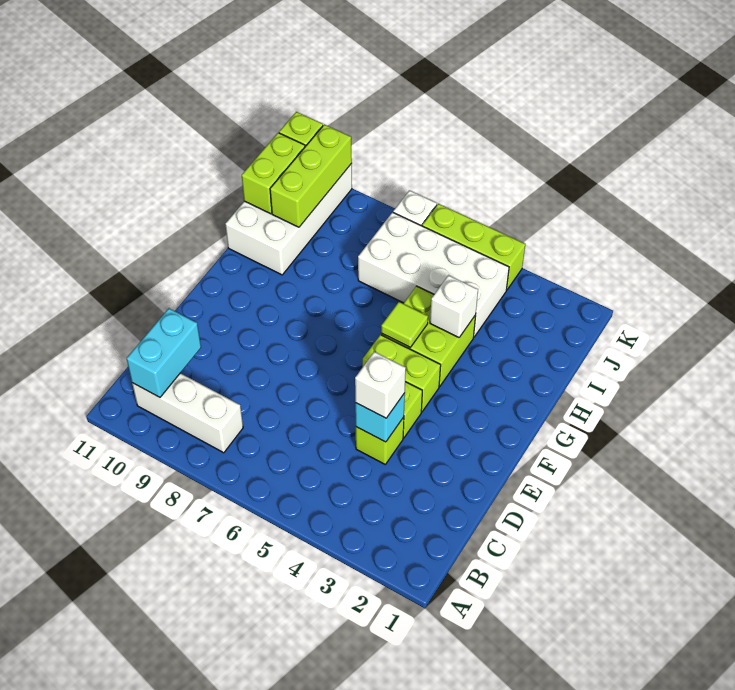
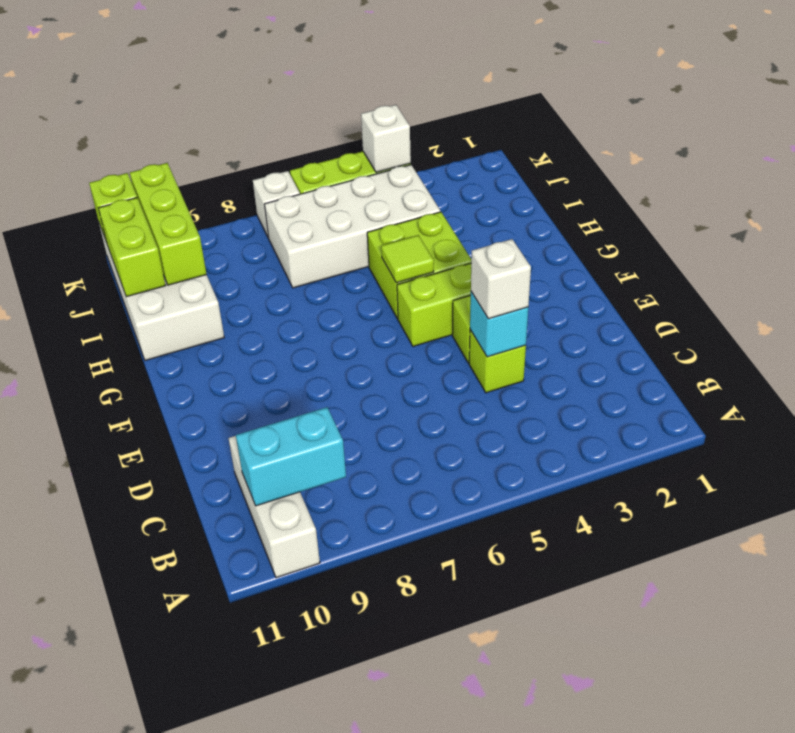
white 1x3 brick [132,373,243,453] -> white 1x3 brick turned to [228,436,320,578]
cyan 1x2 brick [127,308,201,397] -> cyan 1x2 brick turned to [236,407,346,506]
white 1x1 brick [430,275,478,337] -> white 1x1 brick moved to [361,105,411,172]

